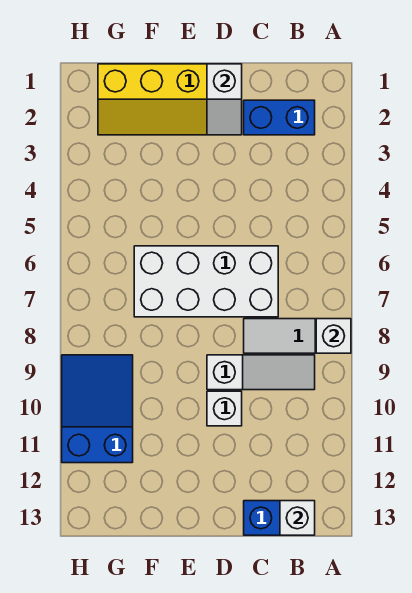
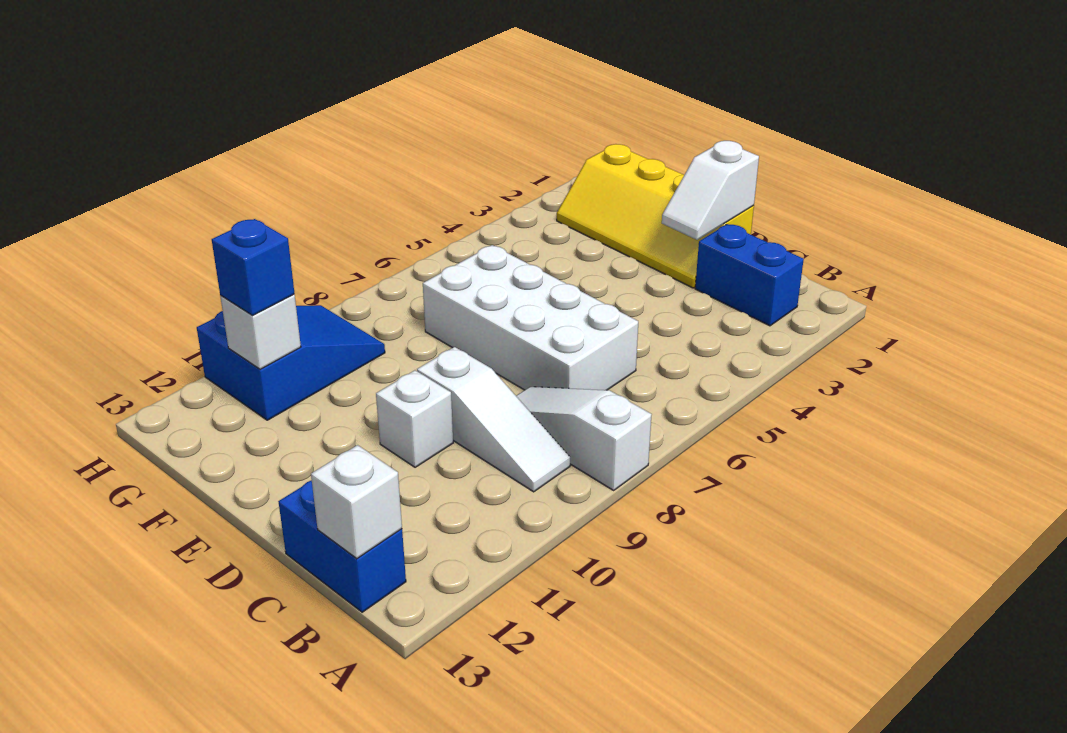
white 1x1 brick [316,319,351,353] -> white 1x1 brick moved to [220,294,301,369]
none -> blue 1x1 brick [212,219,295,315]

